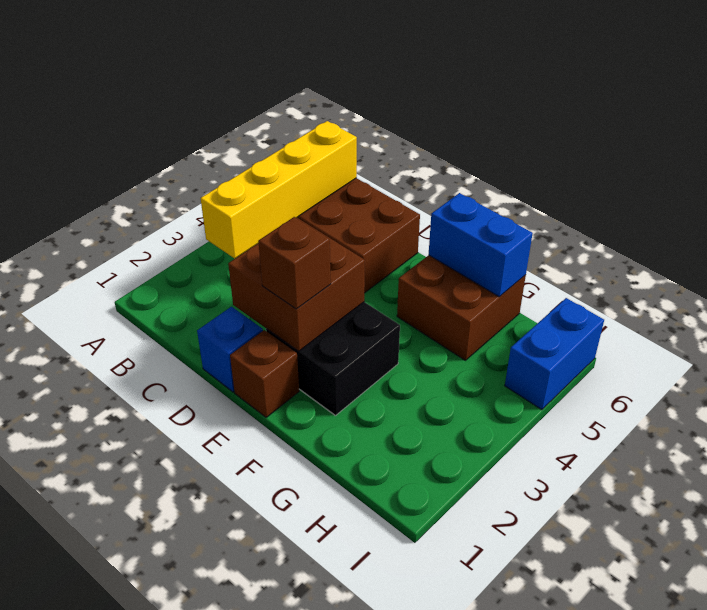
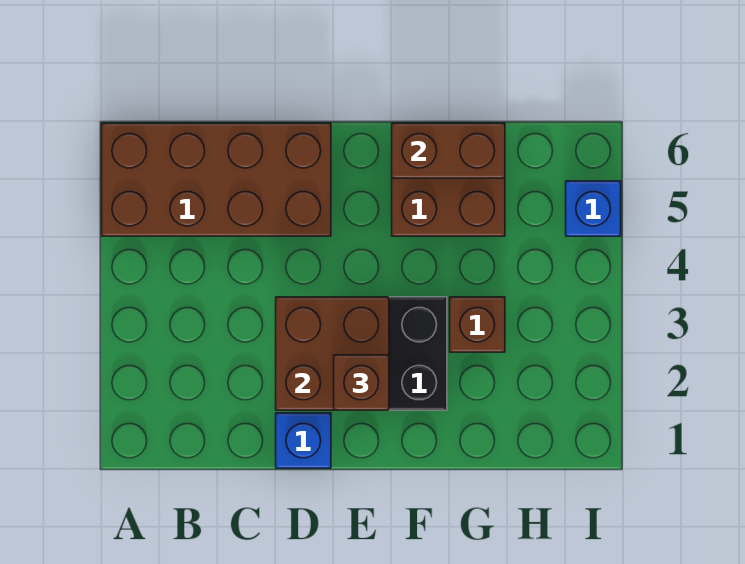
yellow 1x4 brick [201,121,357,259] -> none
brown 1x1 brick [230,330,299,417] -> brown 1x1 brick moved to [450,297,505,352]
blue 1x2 brick [429,193,533,297] -> brown 1x2 brick [392,123,505,178]
blue 1x2 brick [505,298,604,410] -> blue 1x1 brick [566,181,621,236]

